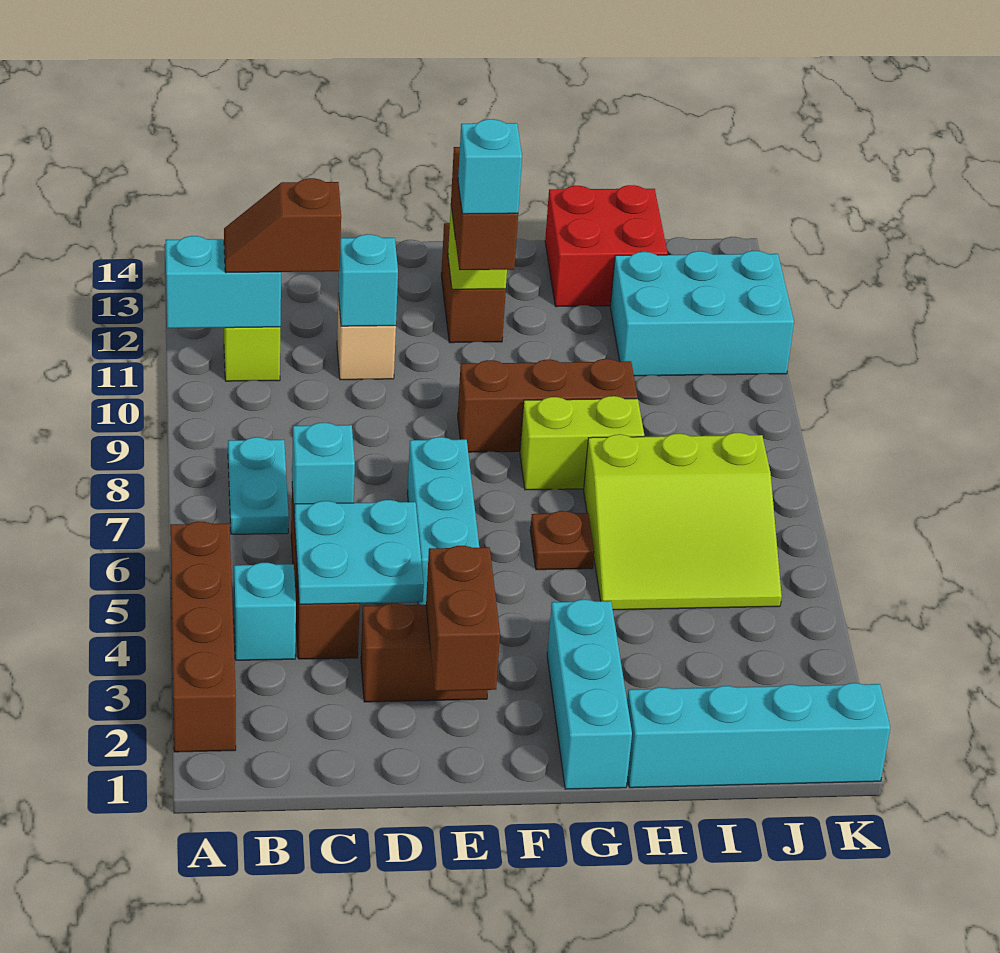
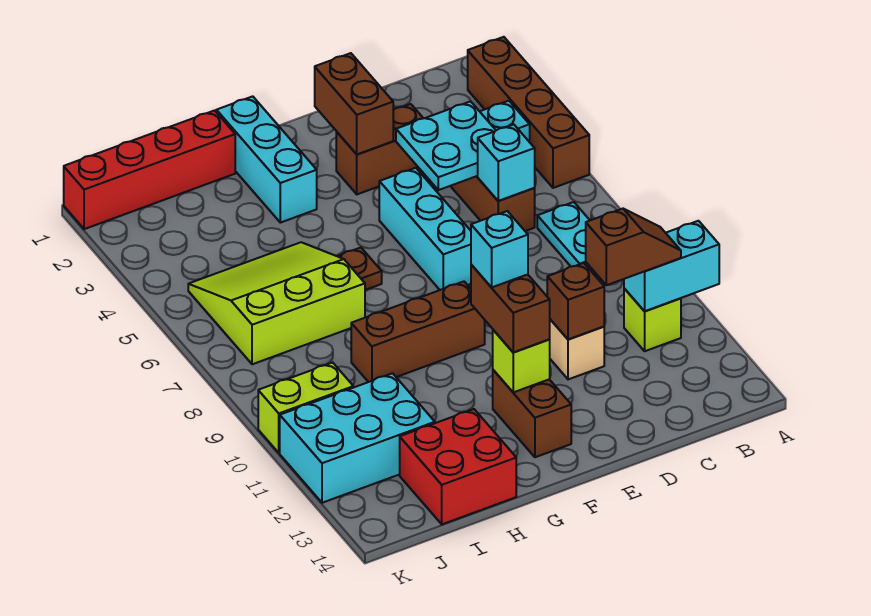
cyan 1x1 brick [338,234,398,326] -> brown 1x1 brick [547,263,604,340]
lime 1x2 brick [520,396,644,490] -> lime 1x2 brick moved to [258,363,353,453]
cyan 1x4 brick [627,683,890,788] -> red 1x4 brick [64,111,235,229]

